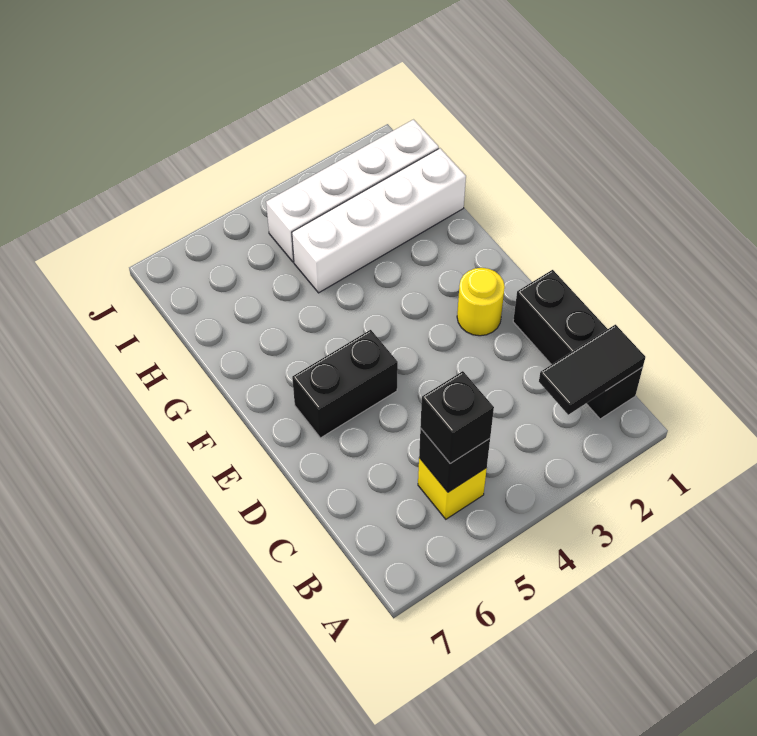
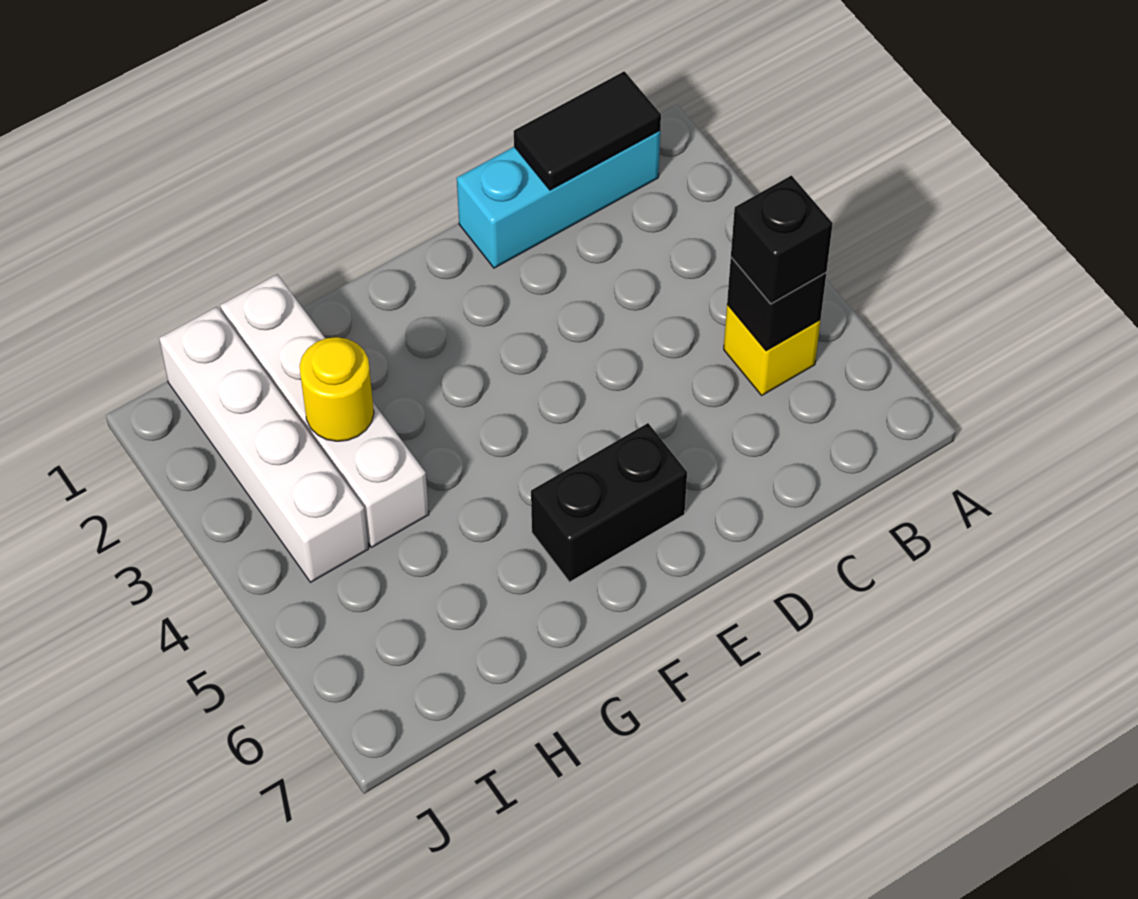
black 1x3 brick [513,270,643,419] -> cyan 1x3 brick [457,131,660,268]
black 1x2 tile [539,325,645,415] -> black 1x2 tile turned to [514,71,661,190]
yellow 1x1 round brick [457,268,505,336] -> yellow 1x1 round brick moved to [300,337,374,441]
black 1x2 brick [292,330,398,438] -> black 1x2 brick turned to [531,423,687,582]

